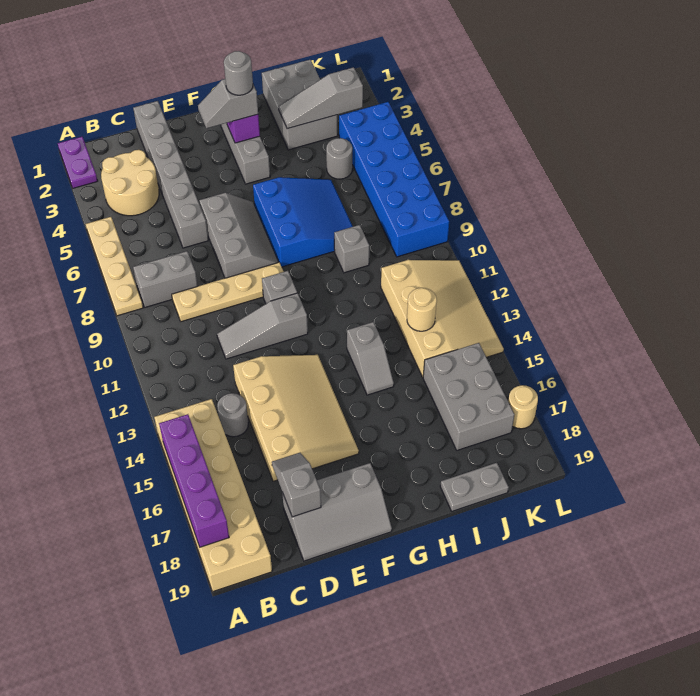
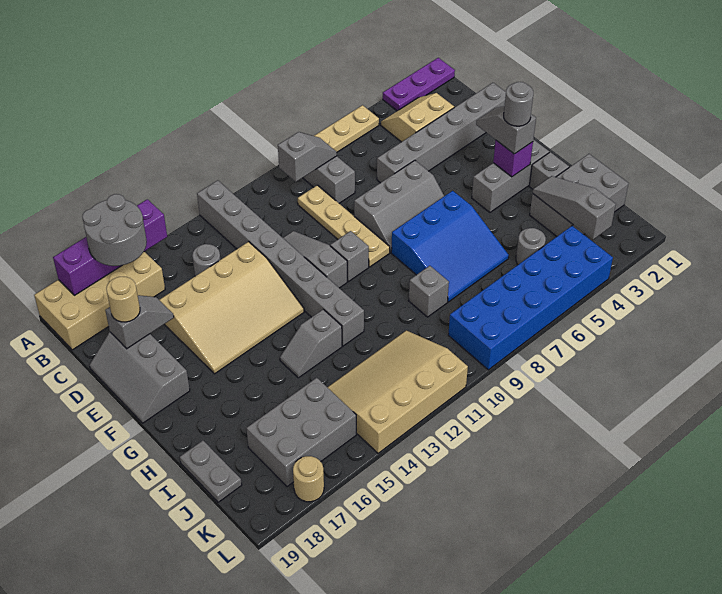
purple 1x2 plate [58,137,98,188] -> purple 1x3 plate [383,58,455,111]
none -> grey 1x8 brick [197,180,364,346]
tan 2x6 brick [154,399,272,592] -> tan 2x4 brick [34,252,165,350]
none -> grey 2x2 round brick [82,194,147,266]
tan 2x2 round brick [101,150,159,216] -> tan 2x2 slope [381,93,454,142]
none -> grey 1x2 slope [278,132,337,182]
none -> grey 1x1 brick [529,152,569,189]
tan 3x4 slope [381,260,504,377] -> tan 3x4 slope turned to [327,330,468,453]
tan 1x1 round brick [407,288,437,331] -> tan 1x1 round brick moved to [106,277,140,322]

